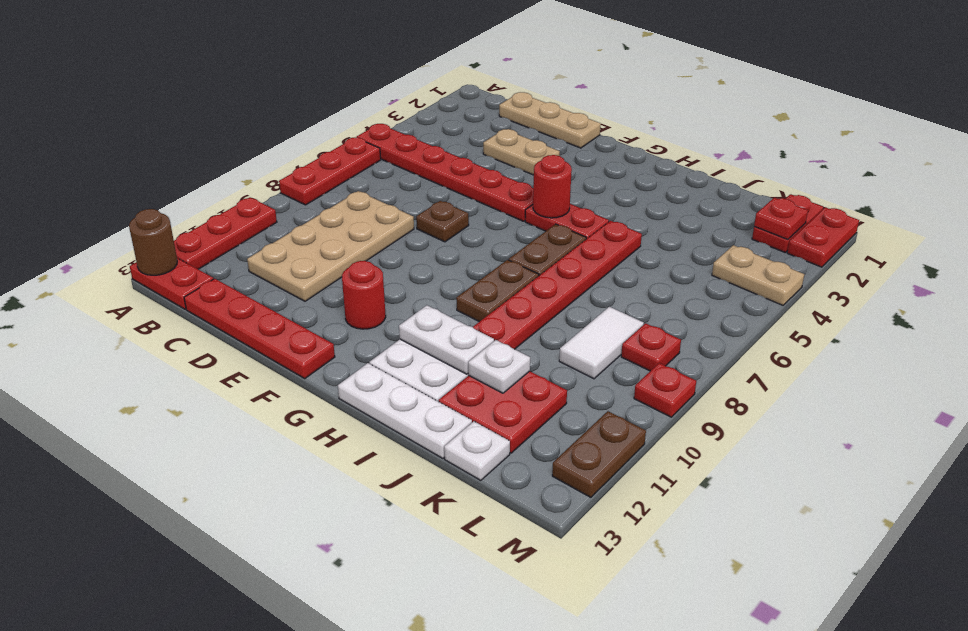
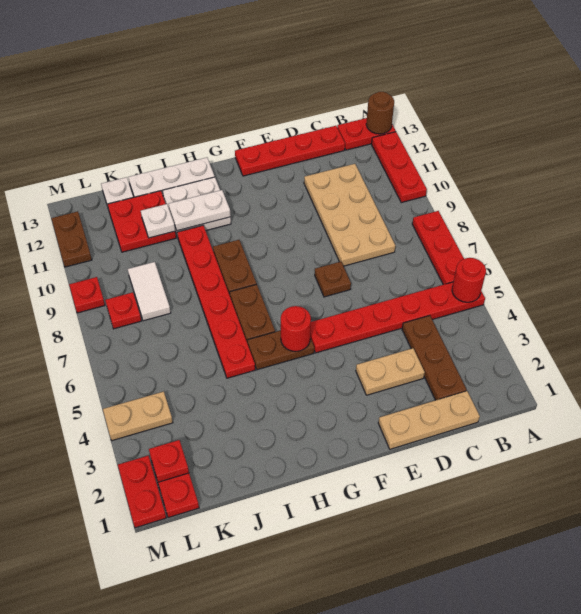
none -> brown 1x3 plate [402,316,466,400]
red 1x1 round brick [342,261,386,329] -> red 1x1 round brick moved to [452,258,486,302]
red 1x2 plate [525,204,609,239] -> brown 1x2 plate [248,330,314,370]

